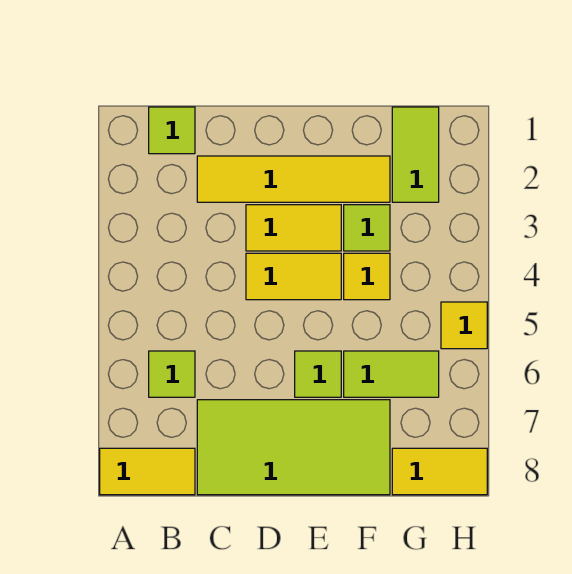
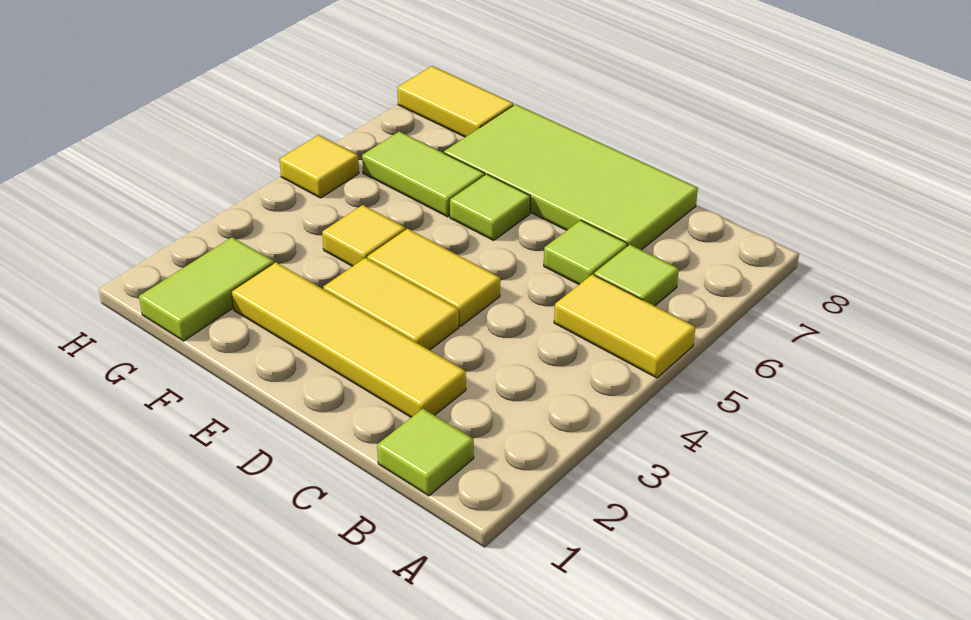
yellow 1x2 tile [100,448,195,495] -> yellow 1x2 tile moved to [554,274,695,378]
lime 1x1 tile [344,205,390,251] -> lime 1x1 tile moved to [544,220,627,284]

